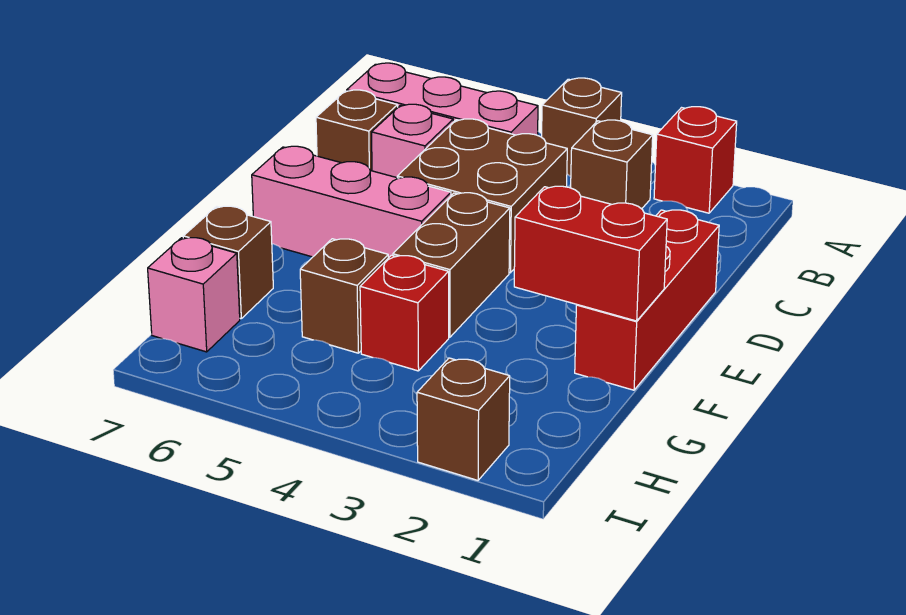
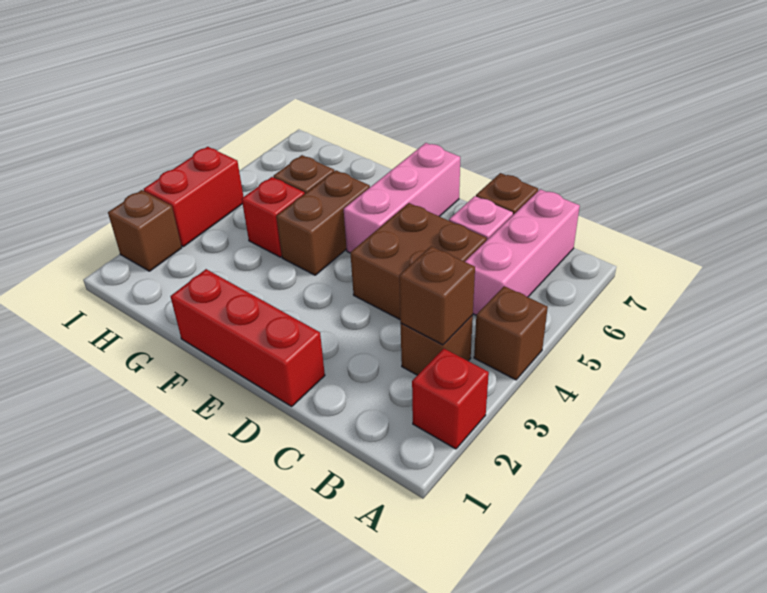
brown 1x2 brick [393,193,510,337] -> brown 1x2 brick turned to [276,171,370,275]
red 1x2 brick [514,186,667,321] -> red 1x2 brick moved to [144,147,243,247]
brown 1x1 brick [183,206,273,319] -> brown 1x1 brick moved to [399,246,475,345]
pink 1x1 brick [148,238,240,352] -> none

